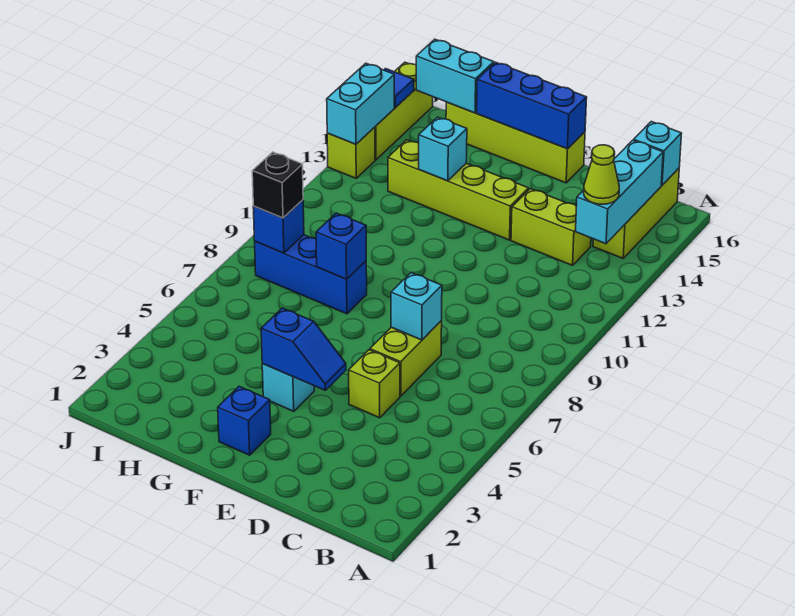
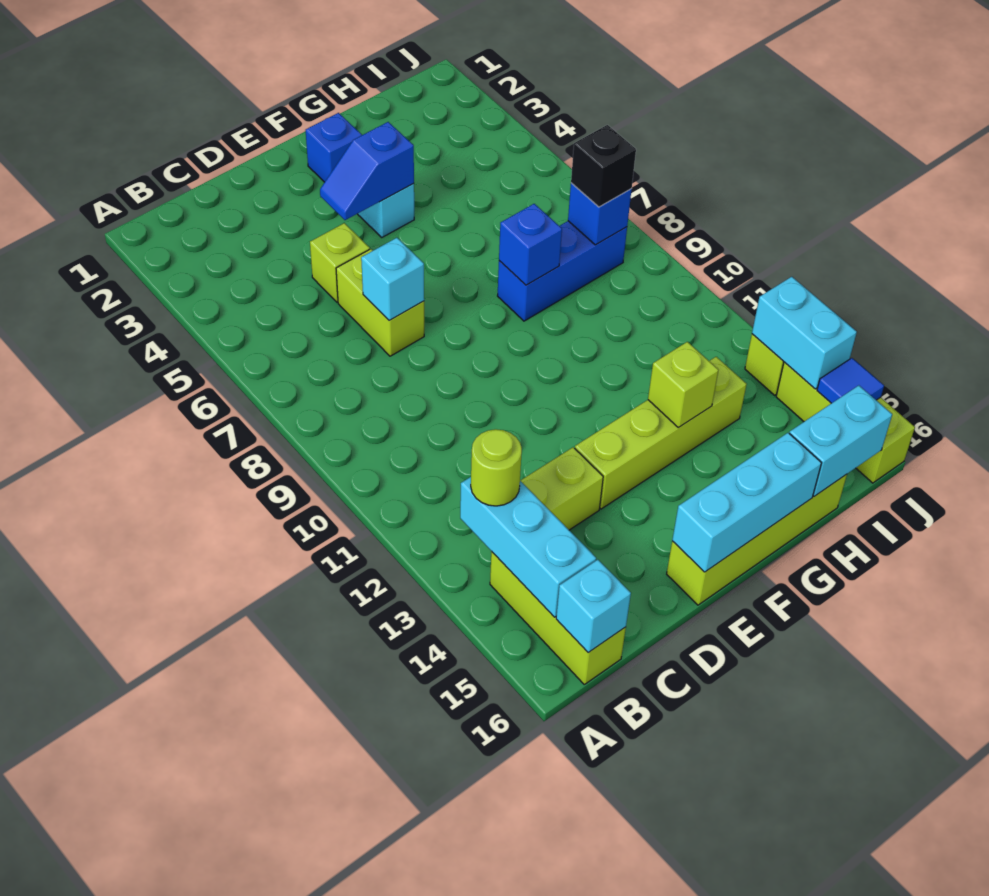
lime 1x1 cone [584,145,619,204] -> lime 1x1 round brick [471,429,522,506]
blue 1x3 brick [477,62,587,149] -> cyan 1x3 brick [672,433,821,572]
cyan 1x1 brick [419,117,467,181] -> lime 1x1 brick [648,342,718,428]

